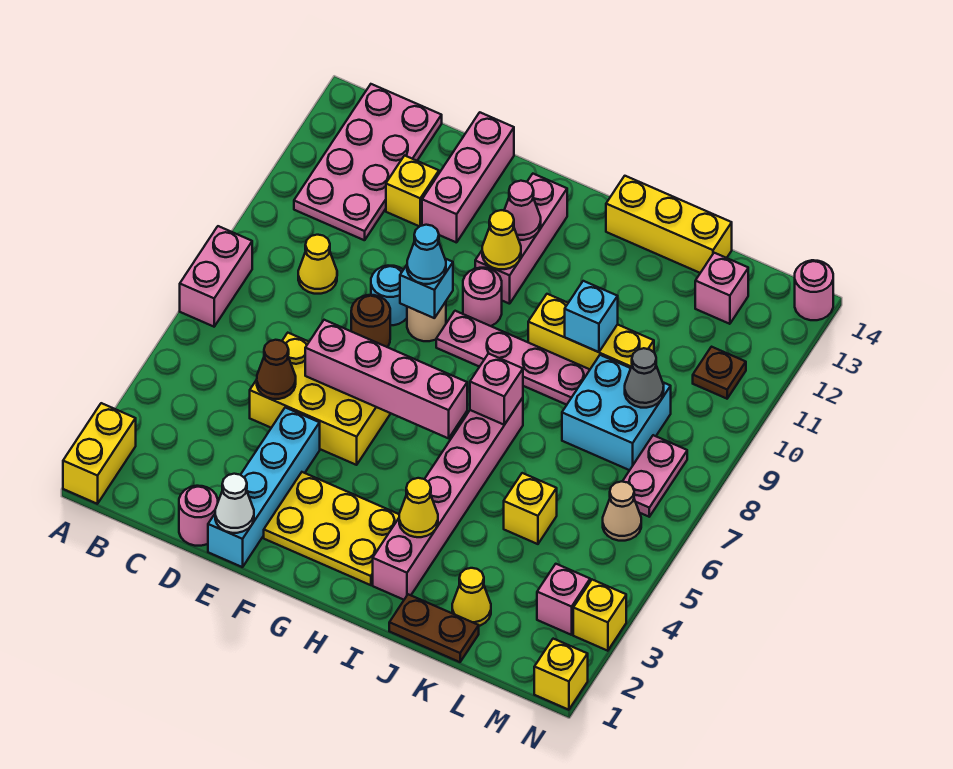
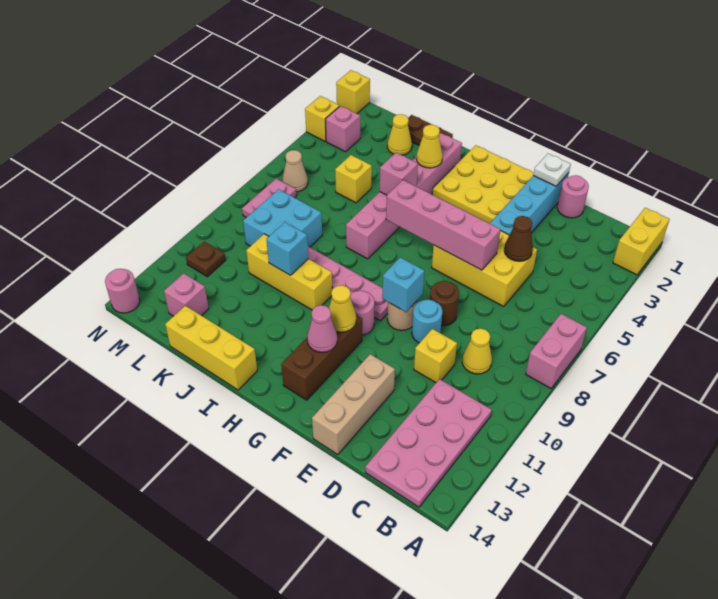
yellow 1x1 brick [386,155,439,226] -> yellow 1x1 brick moved to [414,329,457,383]
white 1x1 cone [215,474,254,533] -> white 1x1 plate [533,154,571,186]
pink 1x3 brick [422,112,514,243] -> tan 1x3 brick [312,354,395,455]
yellow 2x3 plate [264,472,399,585] -> yellow 3x3 plate [432,145,534,224]
cyan 1x1 cone [407,225,446,284] -> none
pink 1x3 brick [475,174,567,304] -> brown 1x3 brick [281,315,362,400]
pink 1x1 brick [470,353,523,425] -> pink 1x1 brick moved to [380,153,418,195]
grey 1x1 cone [625,348,664,408] -> none

